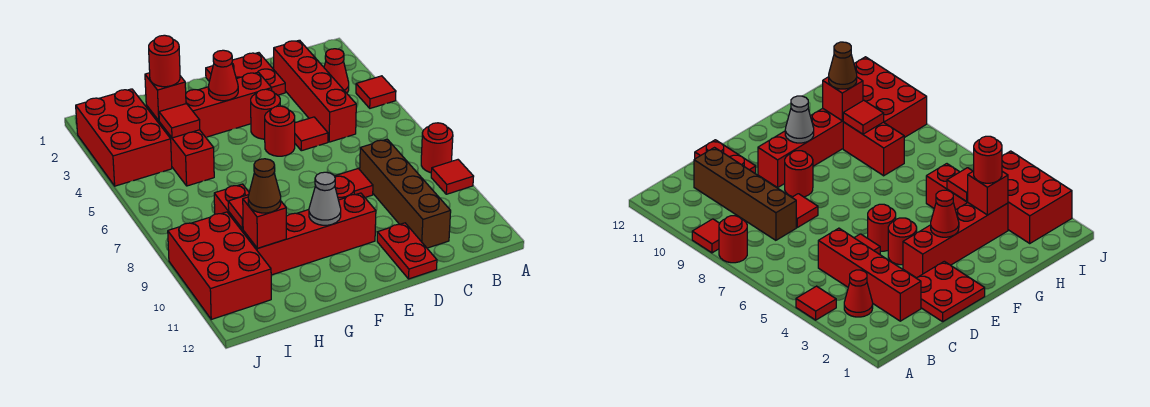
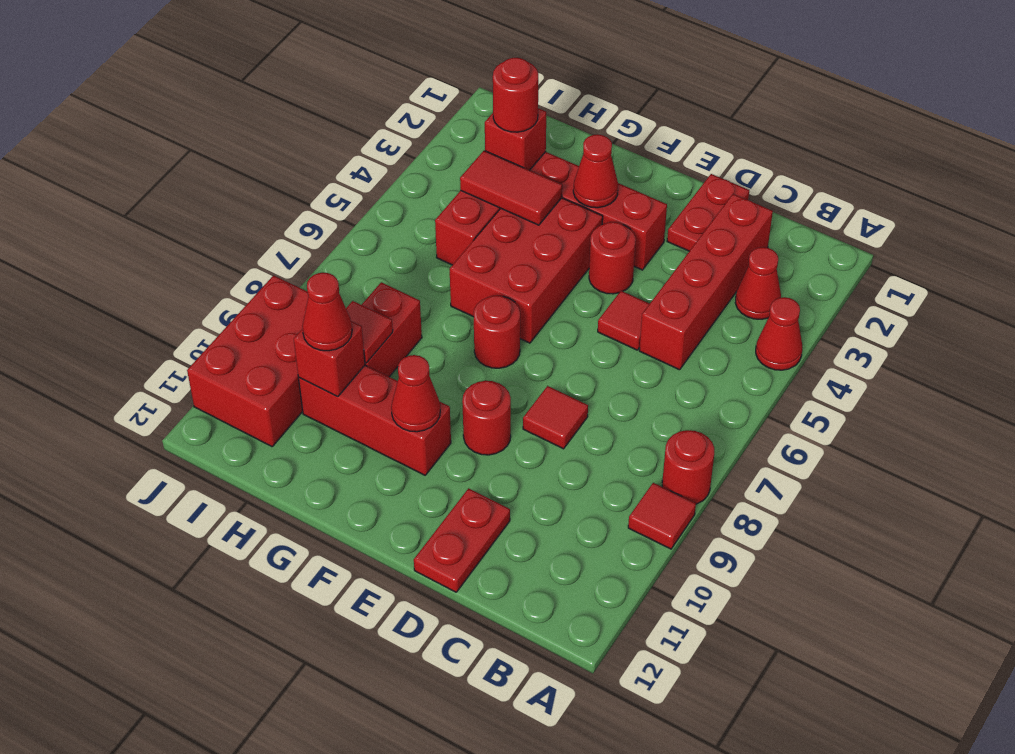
red 1x1 tile [356,76,396,108] -> red 1x1 cone [756,297,802,370]
brown 1x4 brick [360,139,451,248] -> none
red 2x2 plate [206,53,285,95] -> red 1x2 plate [667,174,749,251]
red 1x1 round brick [265,106,295,156] -> red 1x1 round brick moved to [474,295,520,368]
red 1x4 brick [243,193,376,275] -> red 1x3 brick [299,365,451,475]
grey 1x1 cone [309,172,341,225] -> red 1x1 cone [391,355,440,432]
red 1x1 tile [159,104,200,138] -> red 1x2 tile [460,151,562,225]
brown 1x1 cone [248,159,281,213] -> red 1x1 cone [302,273,352,351]
red 2x3 brick [76,89,172,186] -> red 2x3 brick moved to [450,198,603,343]

